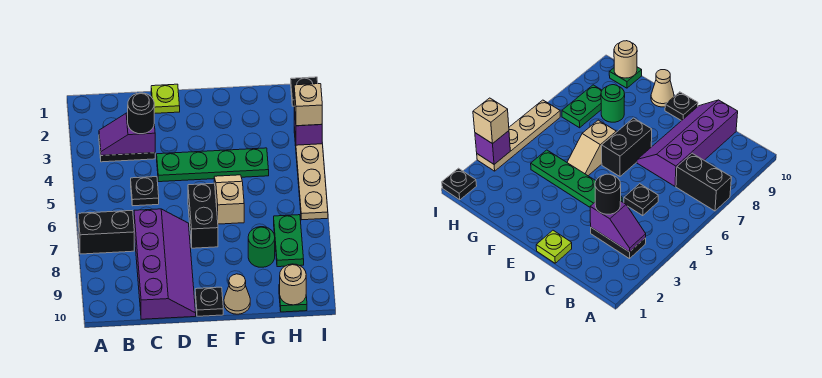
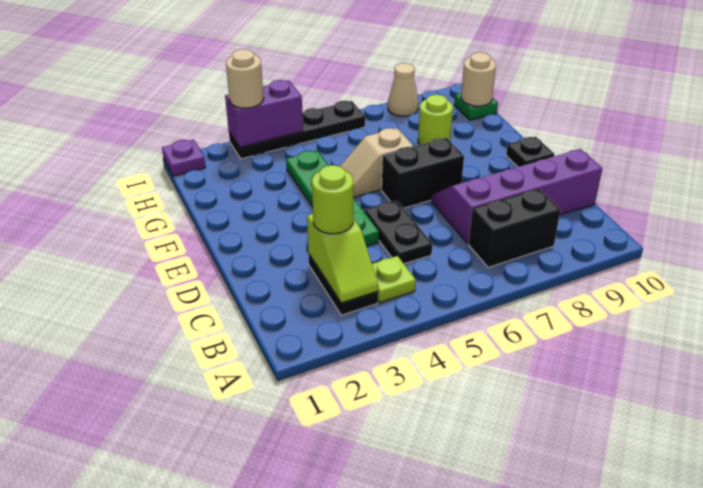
black 1x2 brick [78,211,134,254] -> black 1x2 brick turned to [469,189,561,268]
purple 1x2 slope [99,113,155,155] -> lime 1x2 slope [307,214,378,303]
black 1x1 round brick [128,93,154,134] -> lime 1x1 round brick [312,165,353,234]
black 1x1 plate [131,177,159,206] -> black 1x2 plate [364,200,432,264]
lime 1x1 plate [151,84,180,114] -> lime 1x1 plate moved to [372,256,416,303]
tan 1x1 cone [224,274,250,314] -> tan 1x1 cone moved to [388,63,419,116]
green 1x1 round brick [248,227,275,267] -> lime 1x1 round brick [418,95,453,145]
green 1x2 plate [274,215,304,267] -> none
black 1x1 plate [291,77,318,106] -> purple 1x1 plate [162,140,206,176]
tan 1x4 plate [294,127,328,220] -> black 1x4 plate [229,101,365,159]
purple 1x1 brick [294,108,322,145] -> purple 1x2 brick [225,80,303,147]
tan 1x1 brick [294,84,322,126] -> tan 1x1 round brick [226,49,264,108]

